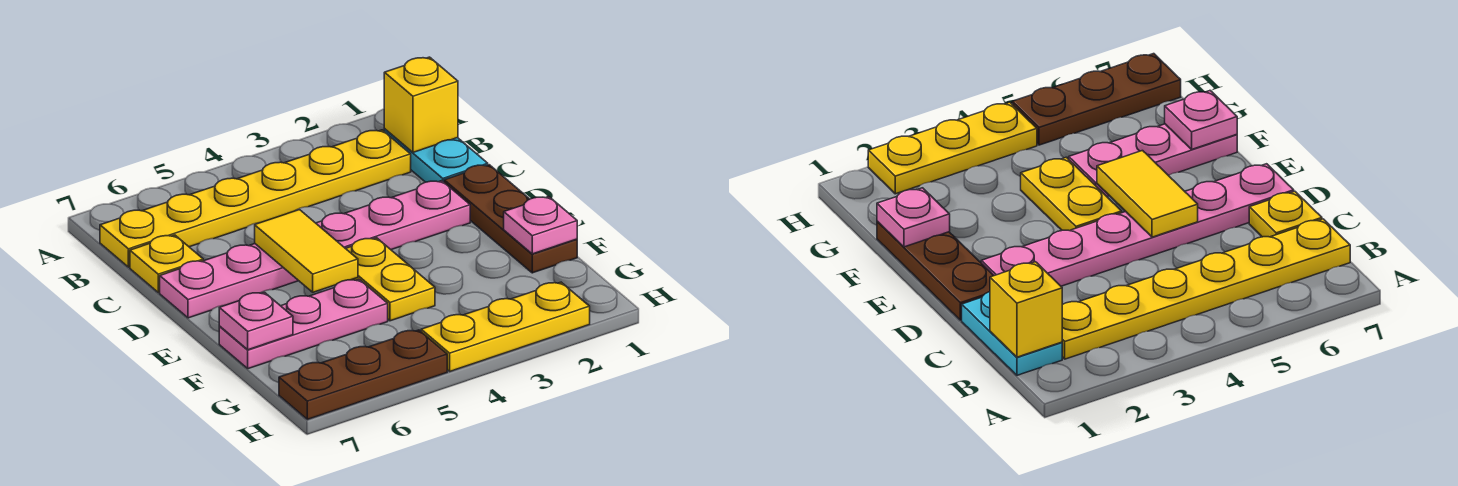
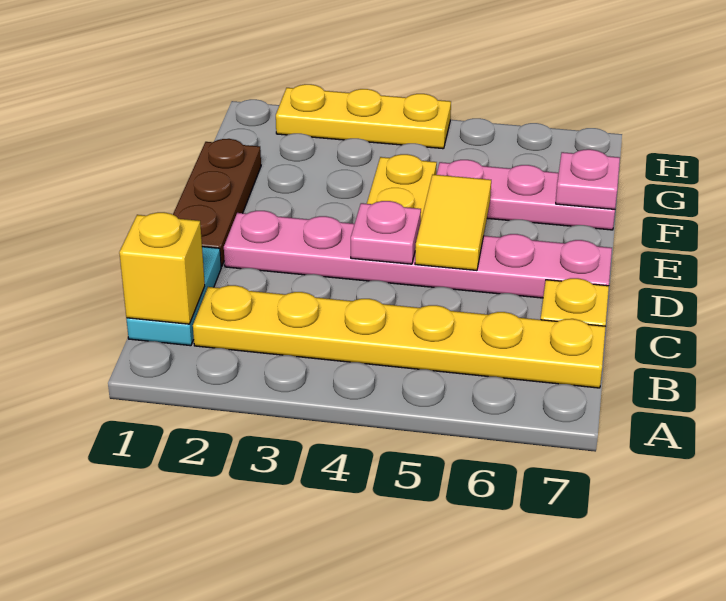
pink 1x1 plate [504,197,577,254] -> pink 1x1 plate moved to [351,201,421,264]
brown 1x3 plate [279,330,447,419] -> none

